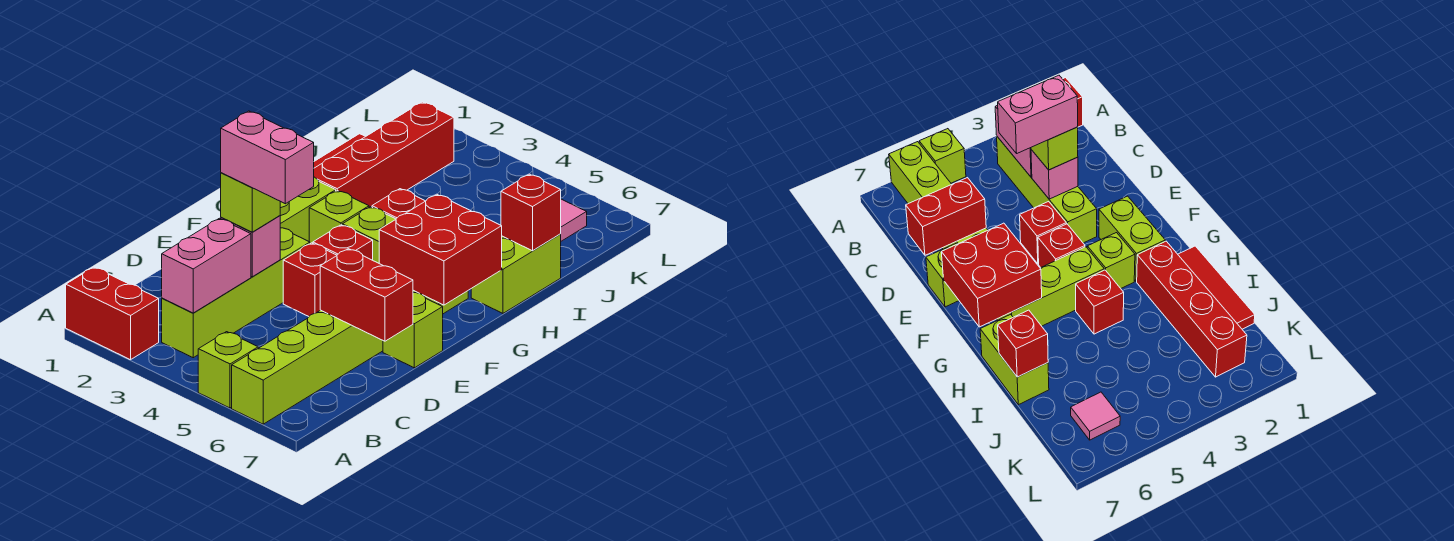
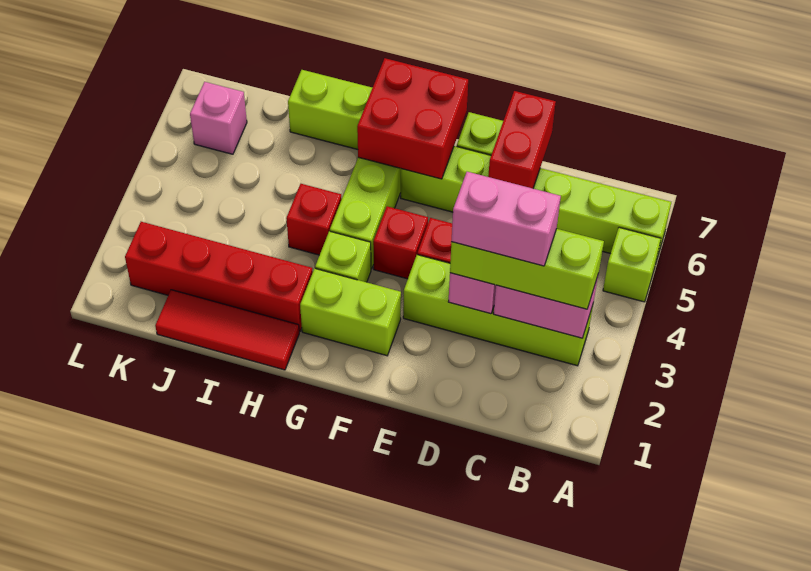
red 1x2 brick [66,267,159,360] -> none
lime 1x1 brick [221,173,280,232] -> lime 1x3 brick [450,229,604,309]
pink 1x2 brick [221,111,314,204] -> pink 1x2 brick turned to [452,172,561,266]
red 1x1 brick [501,174,561,251] -> none
pink 1x1 tile [561,199,587,241] -> pink 1x1 brick [190,82,247,154]

